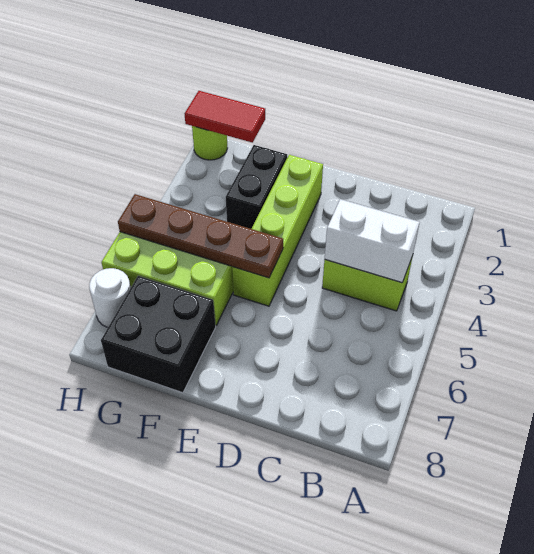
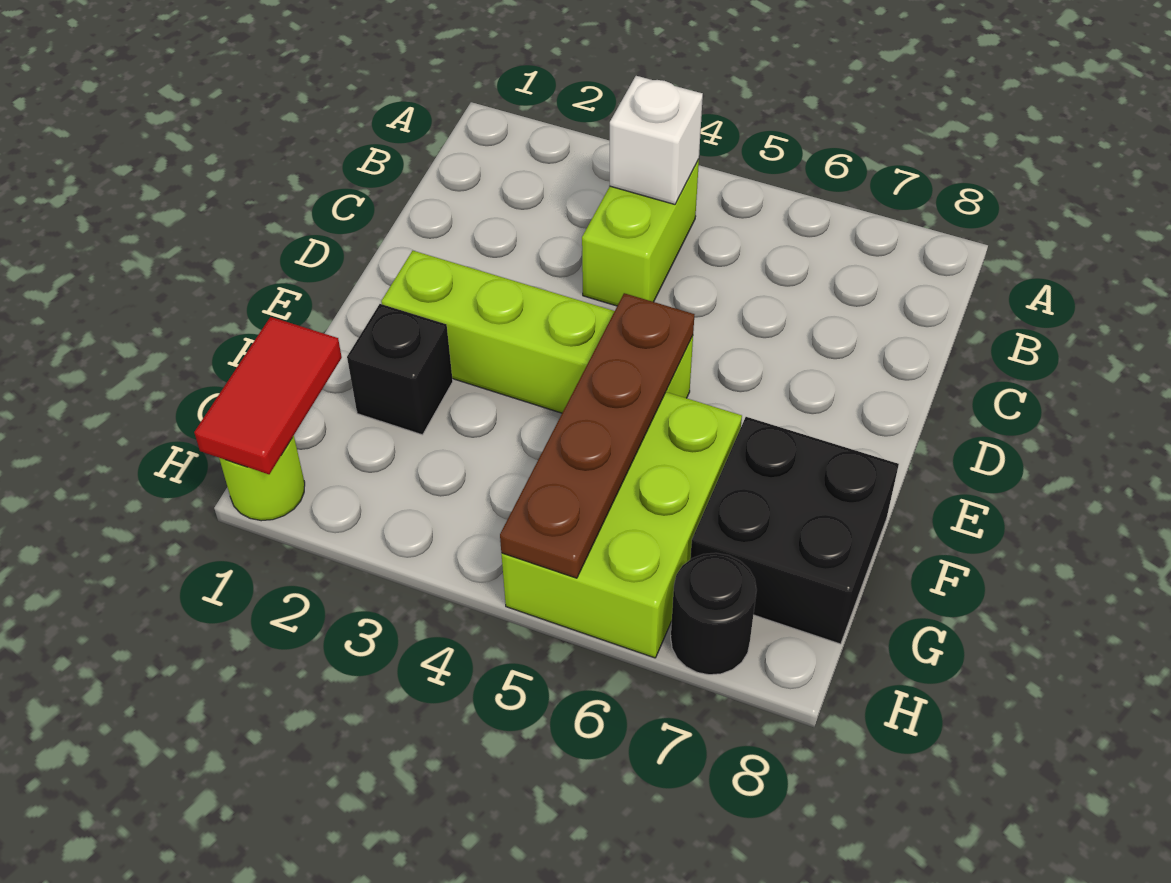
white 1x2 brick [325,199,420,283] -> white 1x1 brick [609,76,703,204]
black 1x2 brick [226,145,287,229] -> black 1x1 brick [347,304,453,435]
white 1x1 round brick [89,268,131,327] -> black 1x1 round brick [671,553,757,675]

